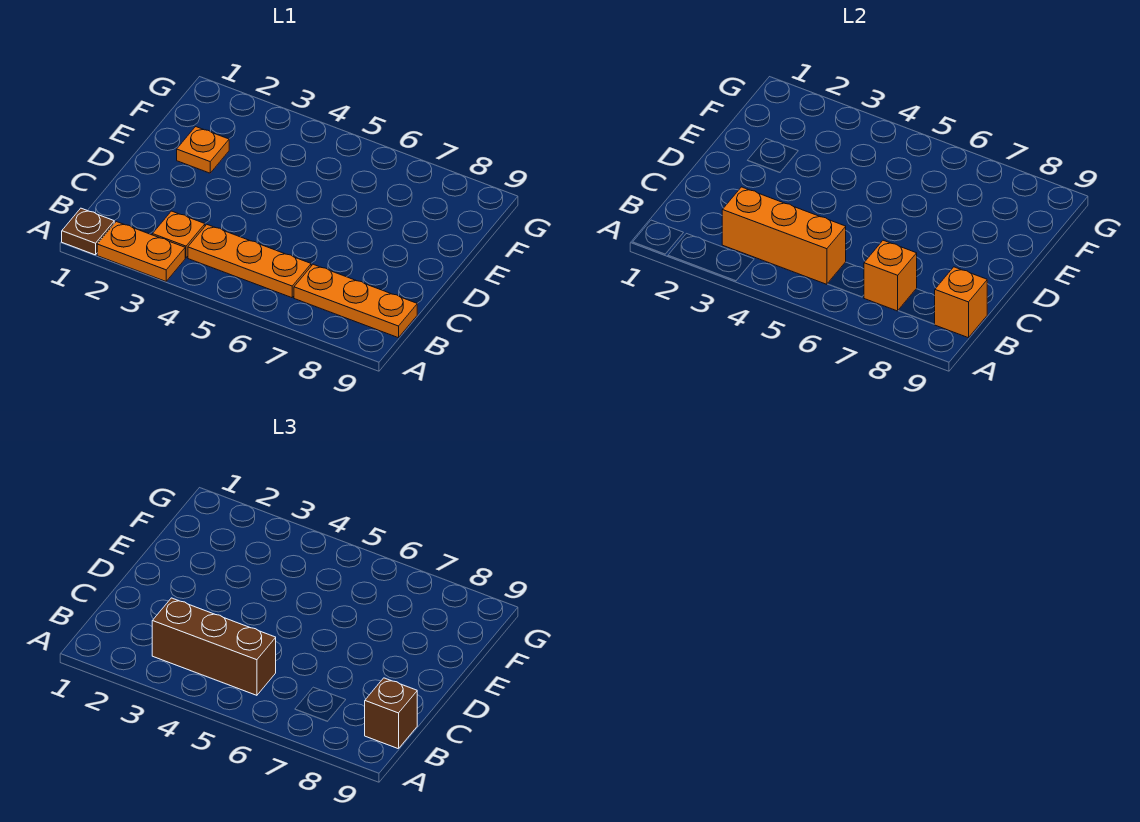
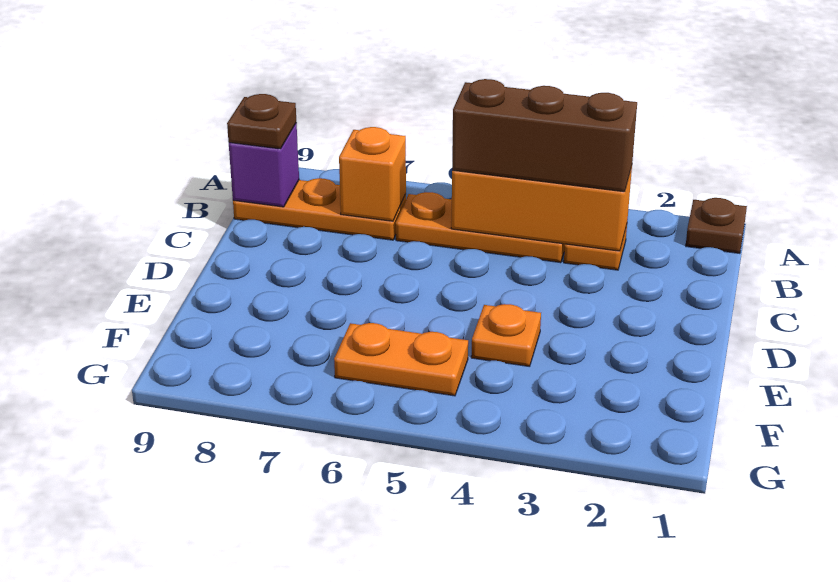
orange 1x2 plate [97,222,185,281] -> orange 1x2 plate moved to [334,323,468,396]
orange 1x1 brick [934,267,987,338] -> purple 1x1 brick [229,123,299,207]
brown 1x1 brick [365,678,417,749] -> brown 1x1 plate [227,94,296,149]
orange 1x1 plate [177,127,229,173] -> orange 1x1 plate moved to [471,304,541,367]

